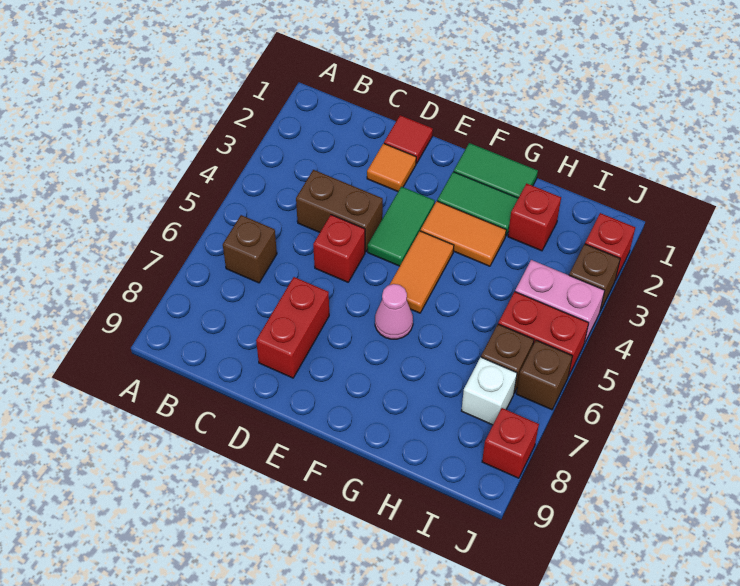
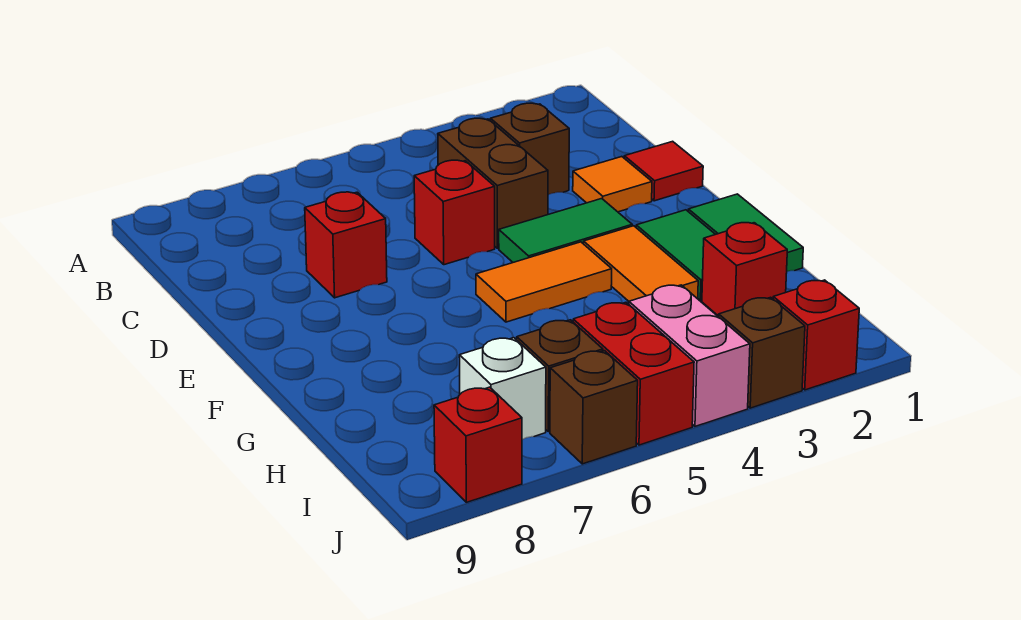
brown 1x1 brick [223,215,277,283] -> brown 1x1 brick moved to [490,103,569,195]
red 1x2 brick [256,277,329,378] -> red 1x1 brick [305,192,387,298]
pink 1x1 cone [375,284,413,339] -> none

